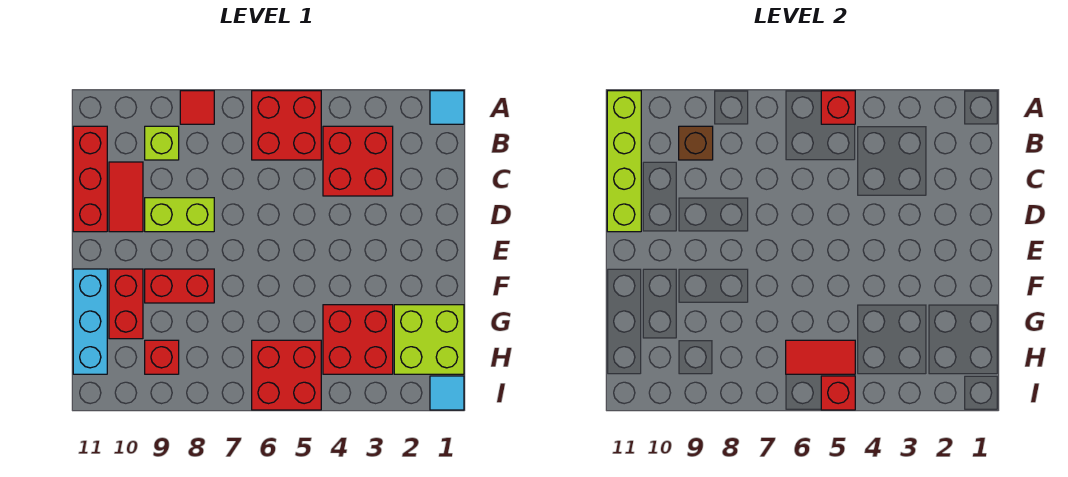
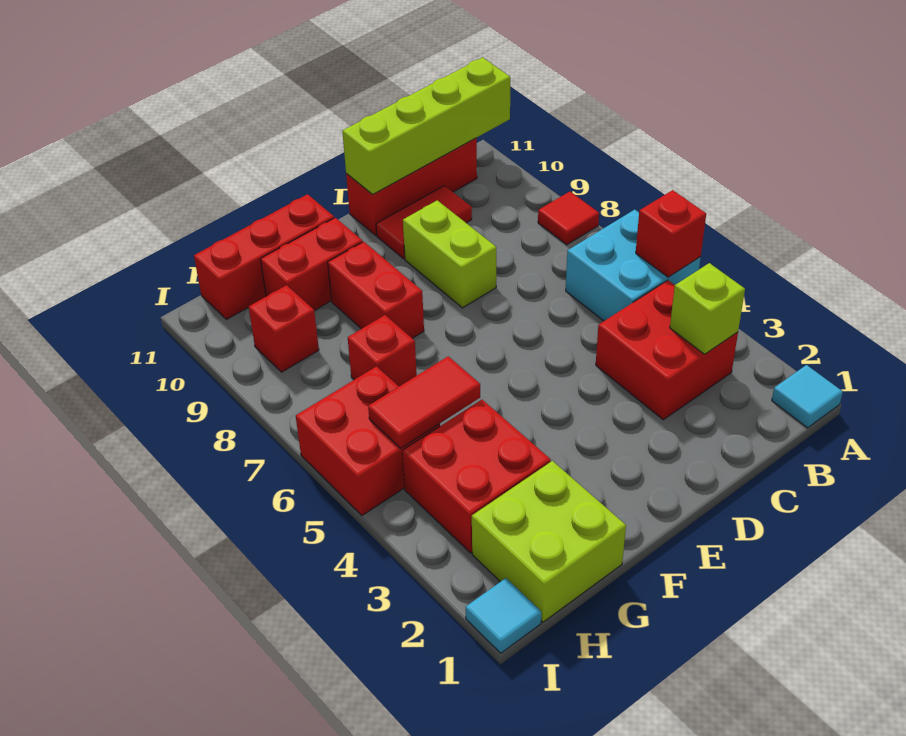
red 2x2 brick [252,91,321,160] -> cyan 2x2 brick [566,210,701,321]
lime 1x1 brick [145,126,179,160] -> lime 1x1 brick moved to [670,263,745,354]
brown 1x1 brick [679,126,713,160] -> none
cyan 1x3 brick [73,269,107,374] -> red 1x3 brick [194,194,334,319]
red 1x2 tile [786,340,855,374] -> red 1x2 tile turned to [368,356,480,448]
red 1x1 brick [821,376,855,410] -> red 1x1 brick moved to [348,315,417,386]

